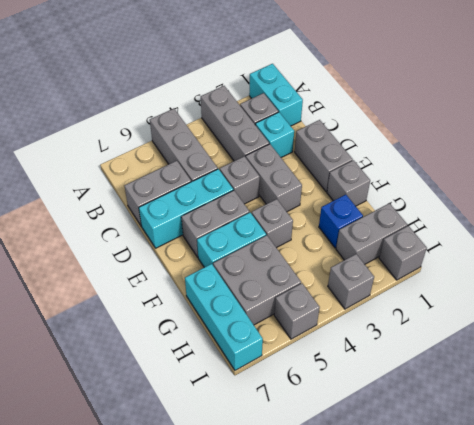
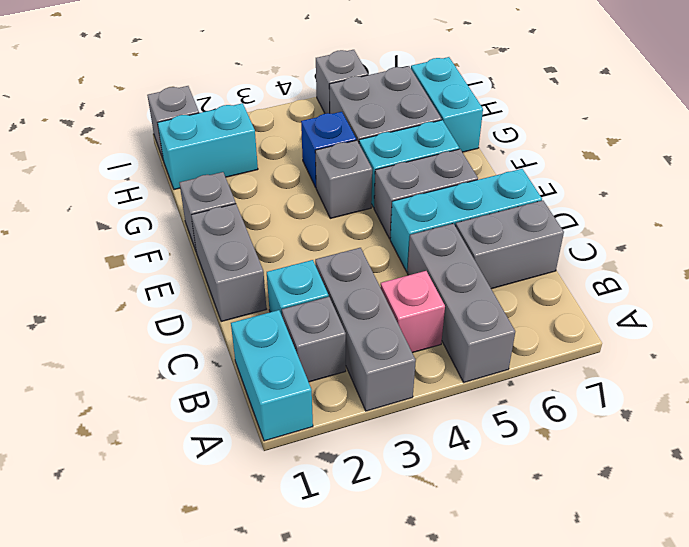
none -> pink 1x1 brick [380,271,445,353]
grey 1x2 brick [246,144,302,212] -> none
grey 1x1 brick [220,156,260,204] -> none
blue 1x1 brick [319,195,363,248] -> blue 1x1 brick moved to [301,112,356,187]
cyan 1x3 brick [185,264,263,370] -> cyan 1x2 brick [411,57,483,152]
grey 1x2 brick [336,203,407,264] -> cyan 1x2 brick [158,103,258,190]
grey 1x1 brick [328,254,374,309] -> none

